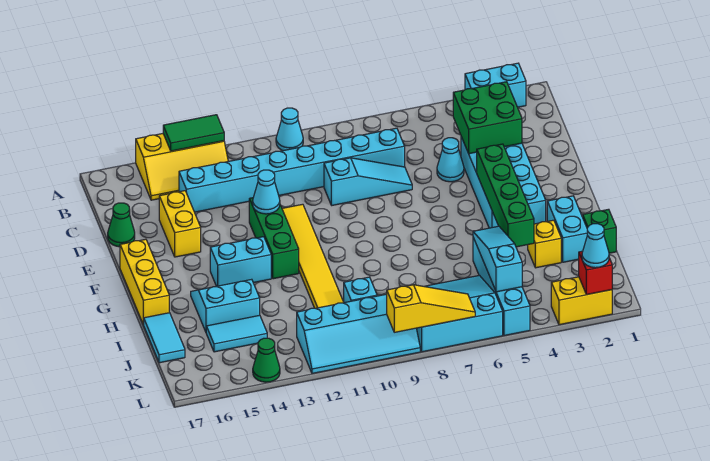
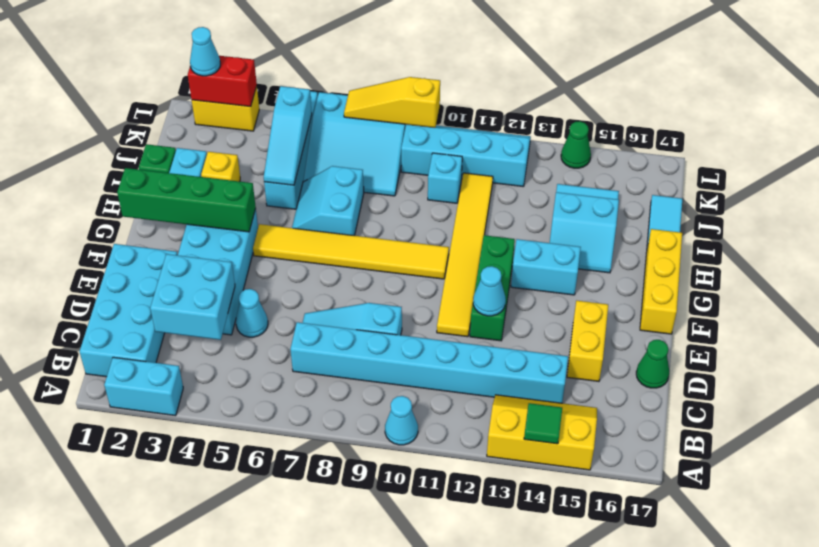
green 1x2 tile [163,115,224,151] -> green 1x1 tile [524,403,562,444]
none -> cyan 2x4 brick [80,244,178,377]
green 2x2 brick [453,82,522,154] -> cyan 2x2 brick [150,254,235,340]
green 1x4 brick [477,144,534,247] -> green 1x4 brick turned to [117,168,256,232]
none -> yellow 1x6 tile [253,224,449,279]
none -> cyan 2x2 slope [292,166,364,236]
red 1x1 brick [579,251,612,295] -> red 1x2 brick [188,56,257,107]

